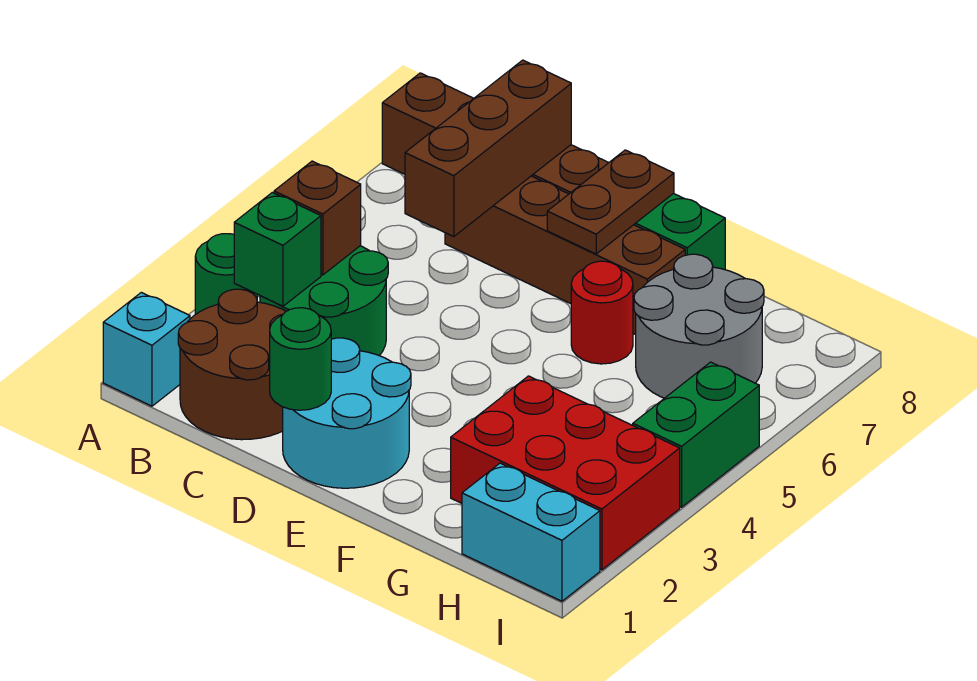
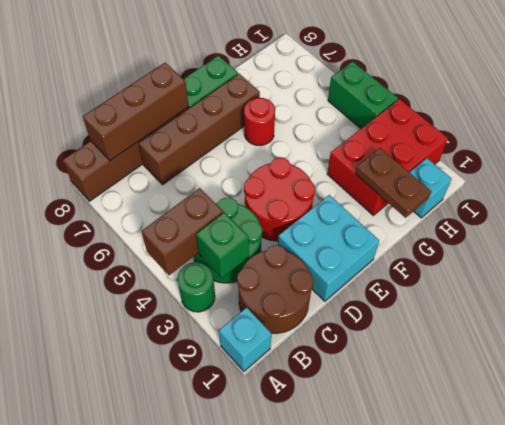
brown 1x1 brick [274,161,361,275] -> brown 1x2 brick [141,188,223,275]
brown 1x3 brick [405,60,571,237] -> brown 1x3 brick turned to [83,63,189,160]
cyan 2x2 round brick [283,338,411,488] -> cyan 2x2 brick [278,195,379,301]
green 1x1 round brick [270,308,331,410] -> none
none -> red 2x2 round brick [244,158,315,241]
brown 1x2 plate [547,150,674,254] -> brown 1x2 plate moved to [355,148,431,218]
grey 2x2 round brick [634,254,764,398] -> none
cyan 1x2 brick [462,463,600,601] -> cyan 1x1 brick [409,158,452,218]

